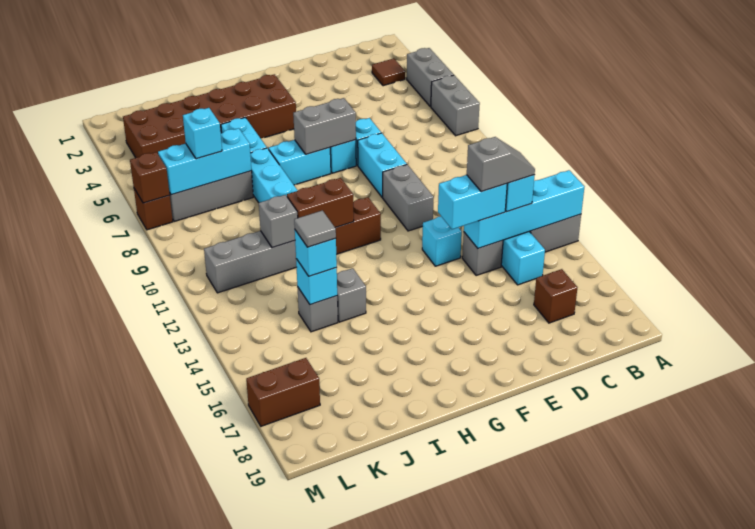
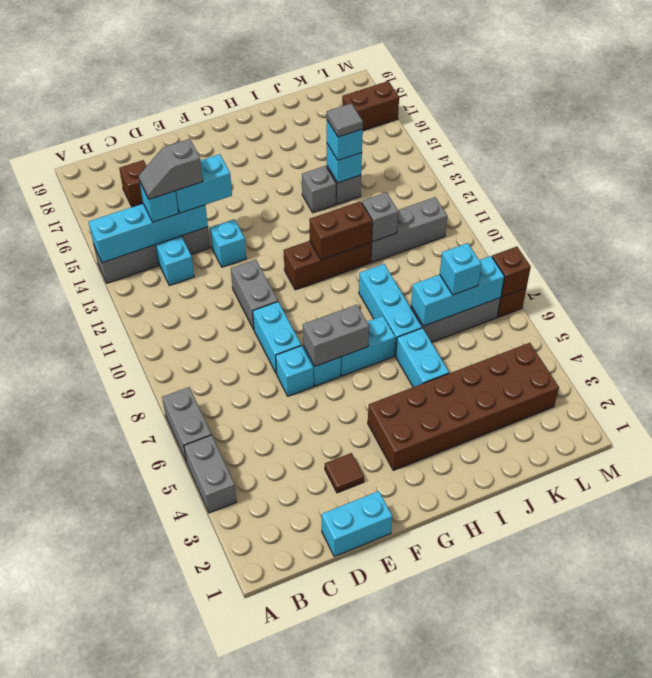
brown 1x1 tile [372,59,405,86] -> brown 1x1 tile moved to [325,453,364,493]
none -> cyan 1x2 brick [322,491,392,557]

